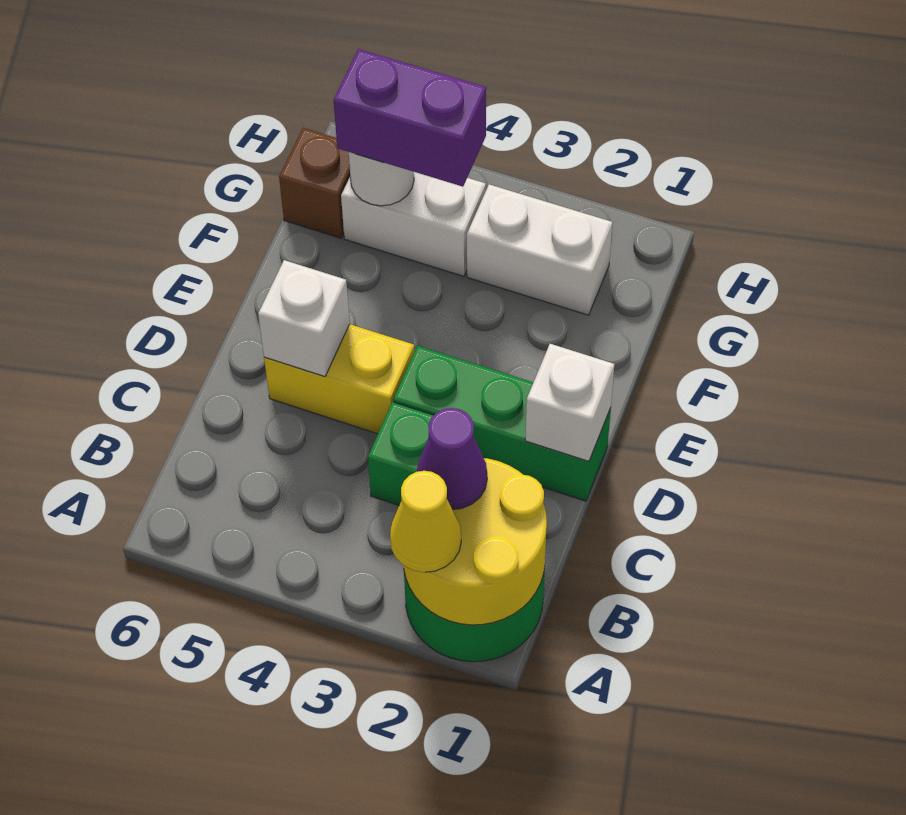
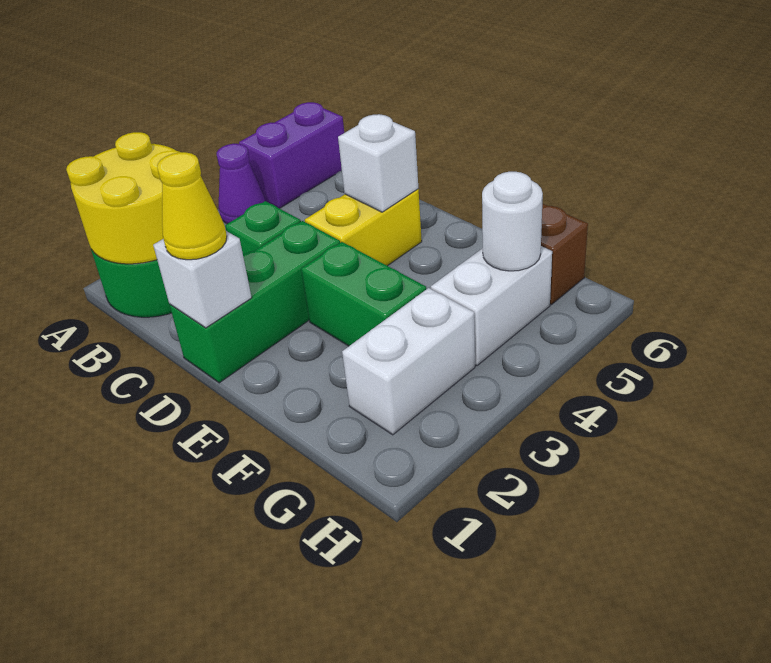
yellow 1x1 cone [390,471,461,572] -> yellow 1x1 cone moved to [157,152,227,260]
purple 1x1 cone [417,408,487,509] -> purple 1x1 cone moved to [217,144,266,224]
none -> green 1x2 brick [301,242,426,346]
purple 1x2 brick [334,49,486,187] -> purple 1x2 brick moved to [239,102,344,208]

